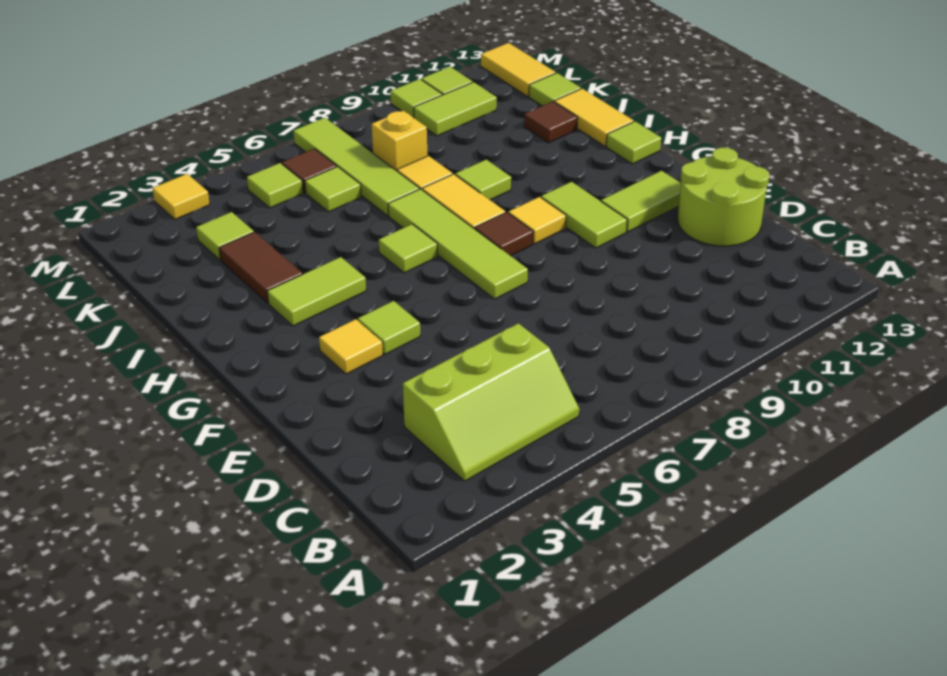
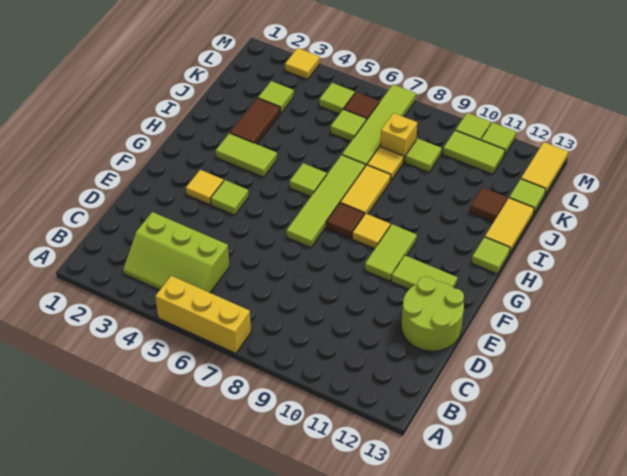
none -> yellow 1x3 brick [155,276,251,353]
lime 1x1 tile [455,160,511,200] -> lime 1x1 tile moved to [405,138,442,172]

